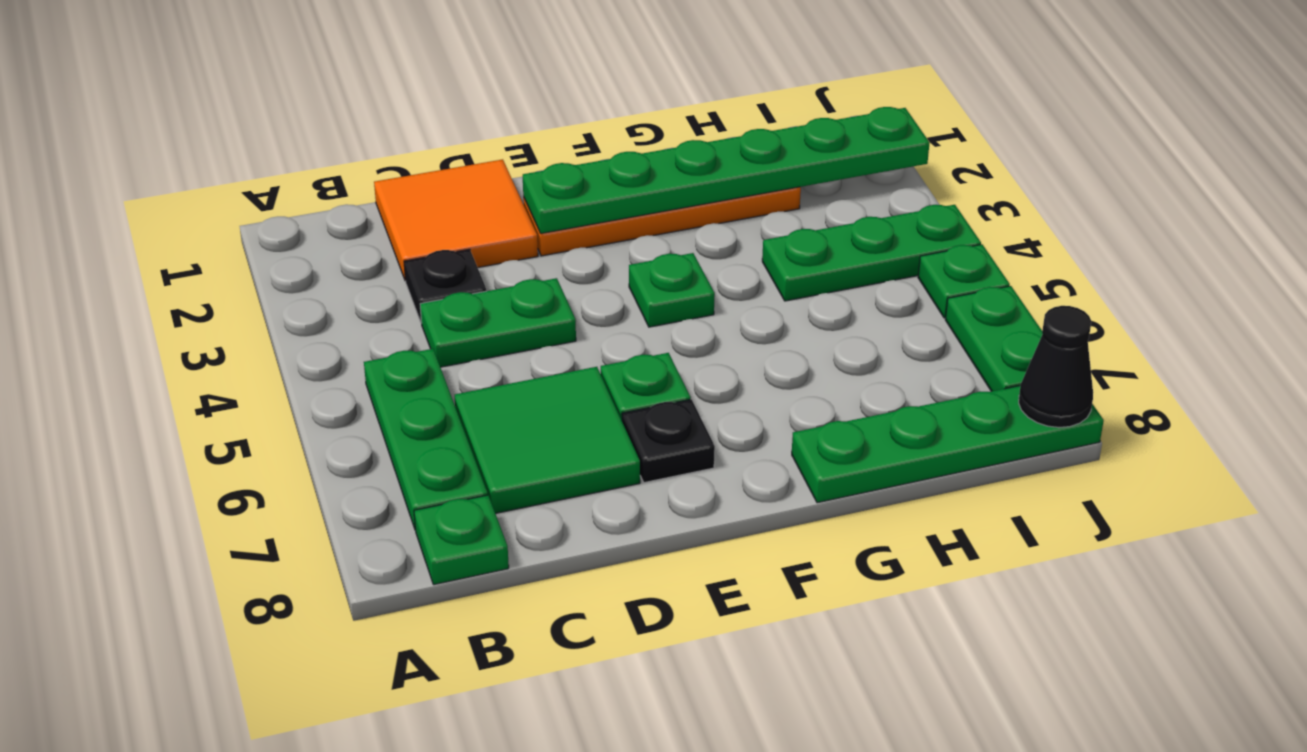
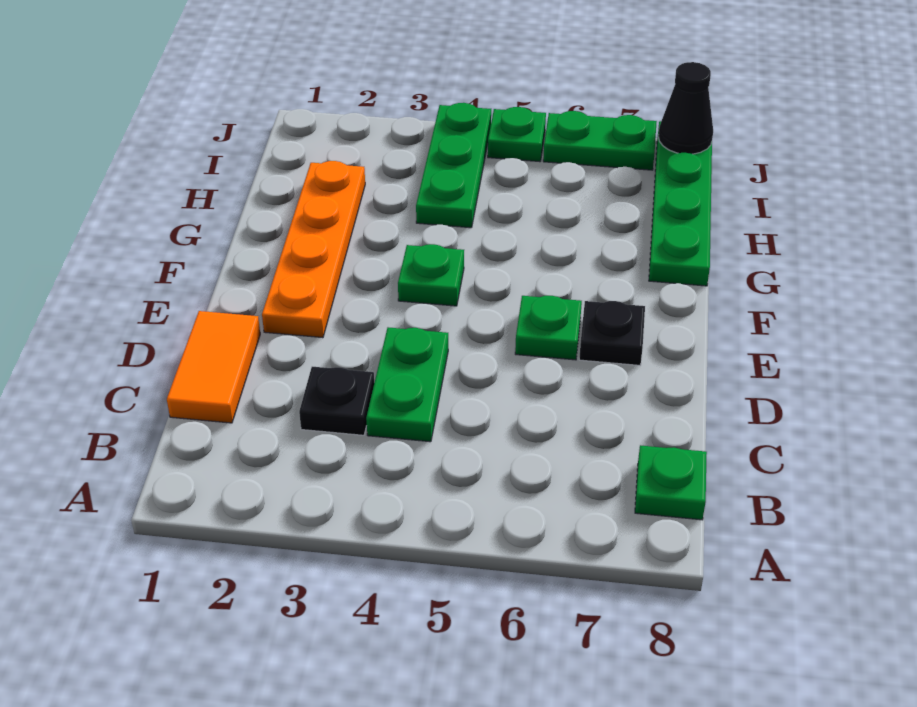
green 1x3 plate [364,349,488,530] -> none
orange 2x2 tile [374,159,538,281] -> orange 1x2 tile [167,311,260,423]
green 2x2 tile [455,367,640,514] -> none
green 1x6 plate [523,107,930,234] -> none

